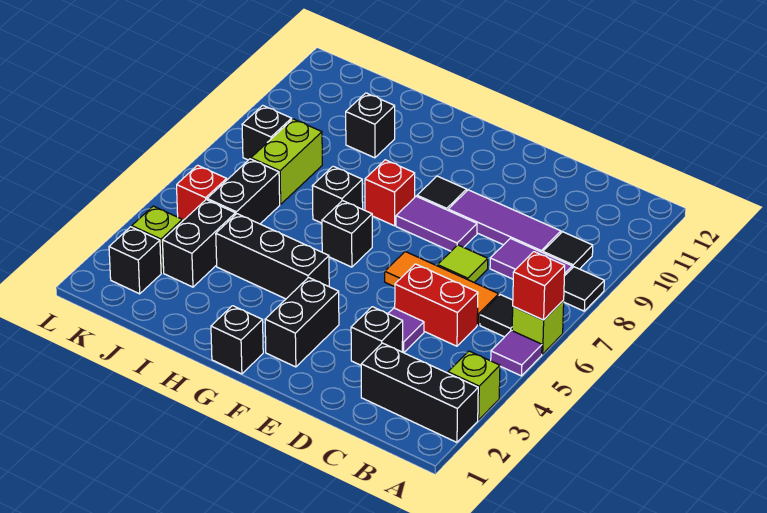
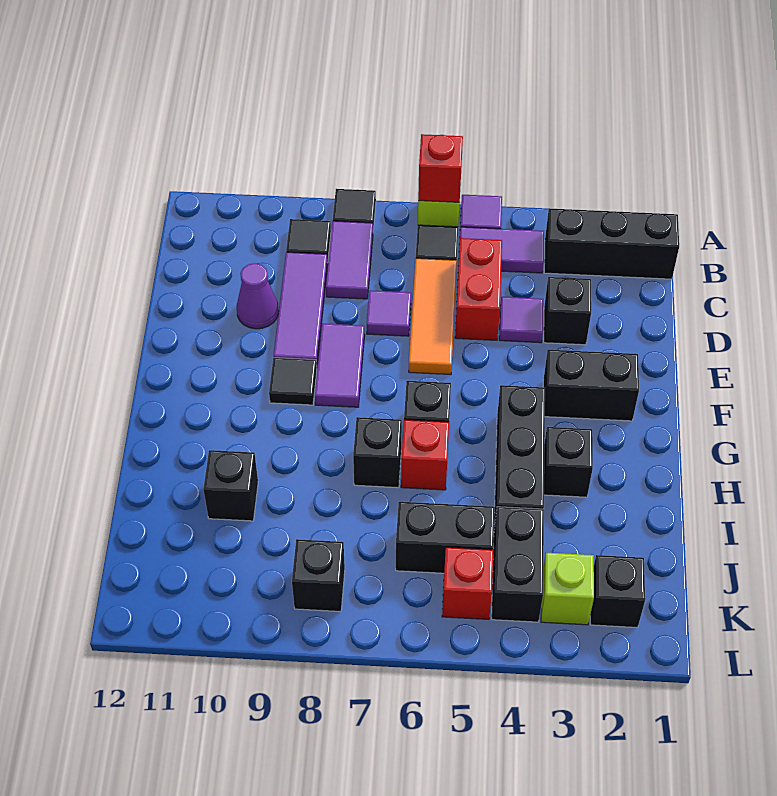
black 1x3 brick [361,343,478,442] -> black 1x3 brick turned to [544,208,679,279]
lime 1x1 brick [448,351,500,420] -> none
none -> purple 1x2 tile [459,227,544,273]
lime 1x1 tile [438,245,488,282] -> purple 1x1 tile [367,290,411,336]
none -> purple 1x1 cone [237,263,279,329]
black 1x1 brick [211,306,263,374] -> black 1x1 brick moved to [544,427,593,497]
red 1x1 brick [365,160,415,226] -> red 1x1 brick moved to [401,420,449,490]
black 1x2 brick [163,200,235,287] -> black 1x2 brick turned to [492,507,544,622]
lime 1x2 brick [251,119,322,204] -> none

